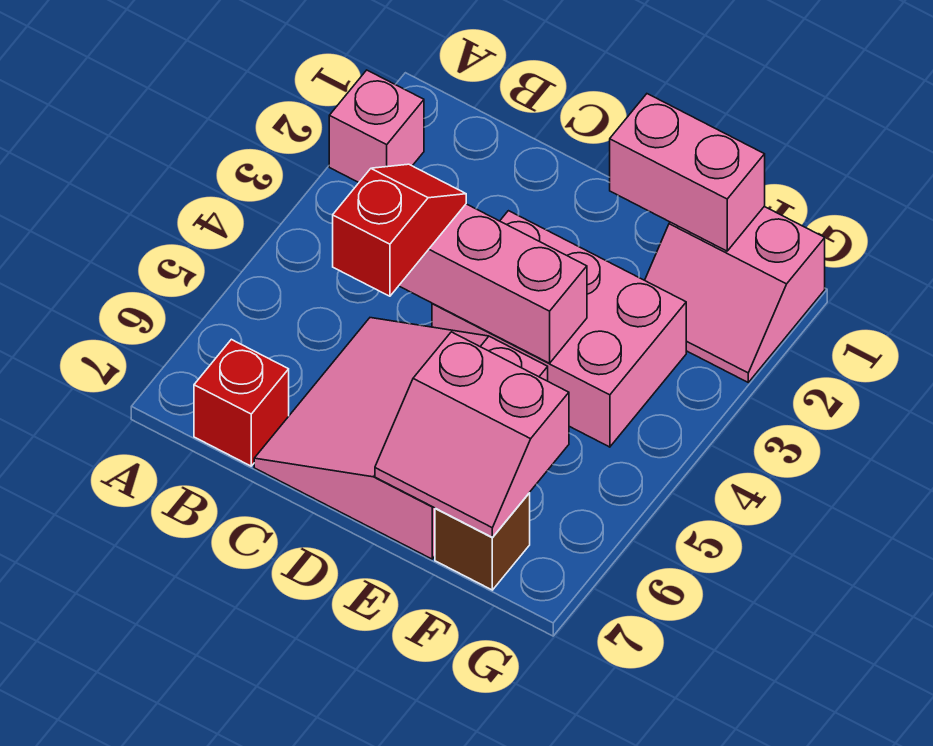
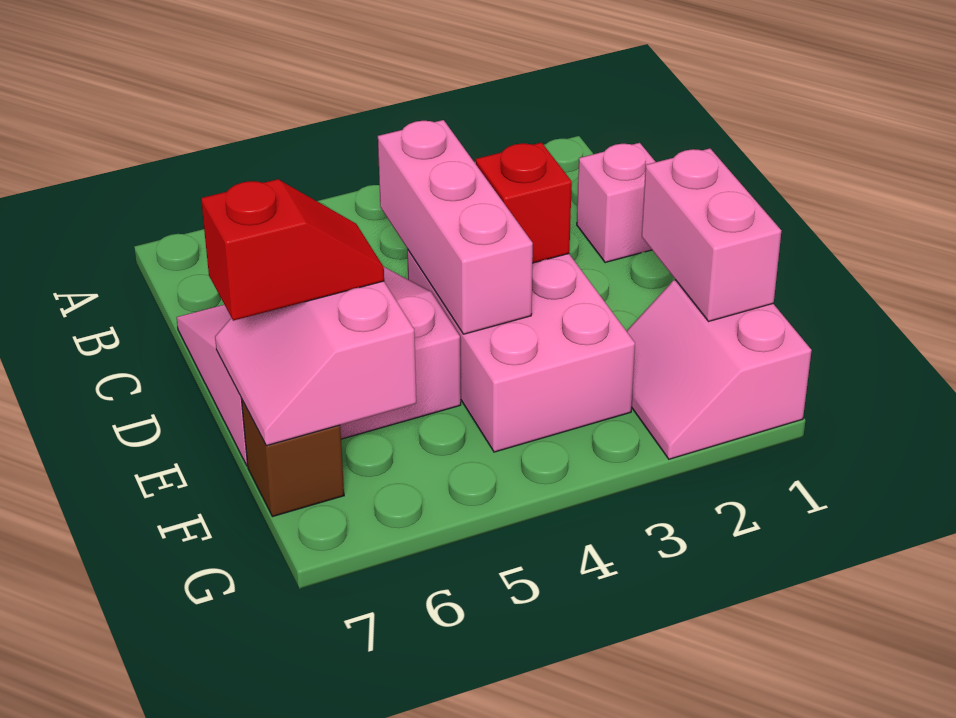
pink 1x1 brick [329,70,424,182] -> pink 1x1 brick moved to [577,143,655,263]
red 1x1 brick [194,339,289,466] -> red 1x1 brick moved to [476,143,572,263]
red 1x2 slope [333,164,466,296] -> red 1x2 slope moved to [201,179,384,321]

